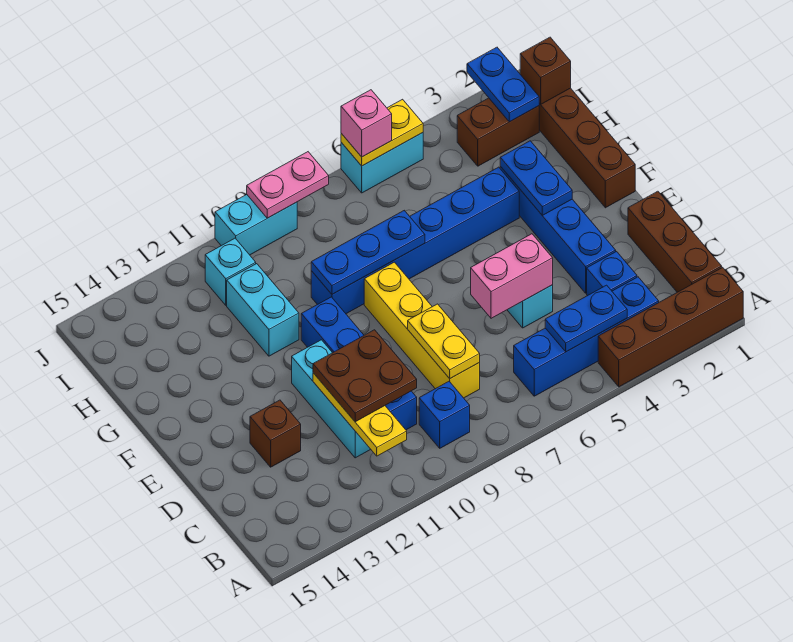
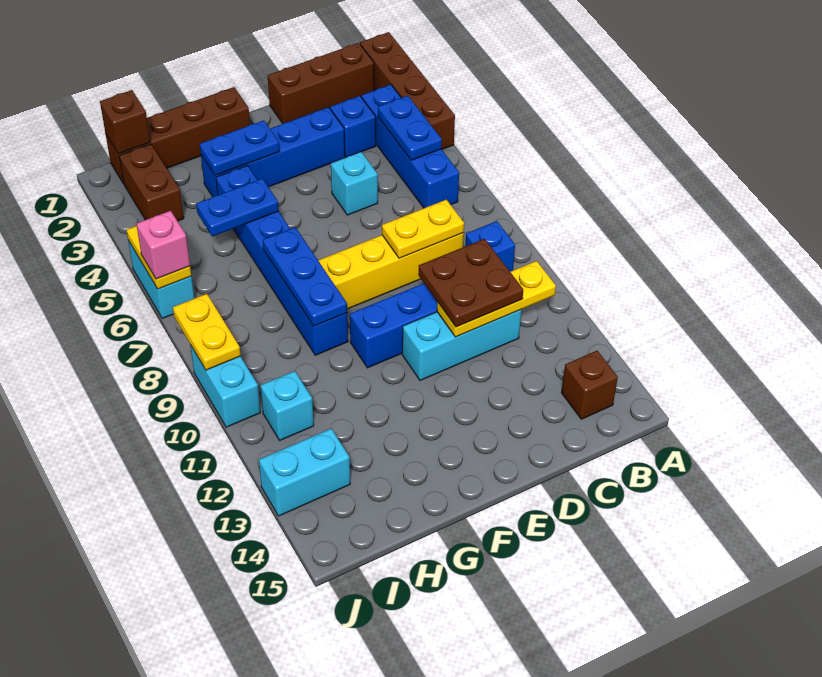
pink 1x2 brick [471,234,553,318] -> none
brown 1x1 brick [250,400,301,467] -> brown 1x1 brick moved to [562,351,618,419]
cyan 1x2 brick [227,264,299,356] -> cyan 1x2 brick moved to [259,429,350,516]
blue 1x2 plate [467,47,539,122] -> blue 1x2 plate moved to [196,179,279,237]
pink 1x2 plate [247,152,329,218] -> yellow 1x2 plate [173,294,241,370]

